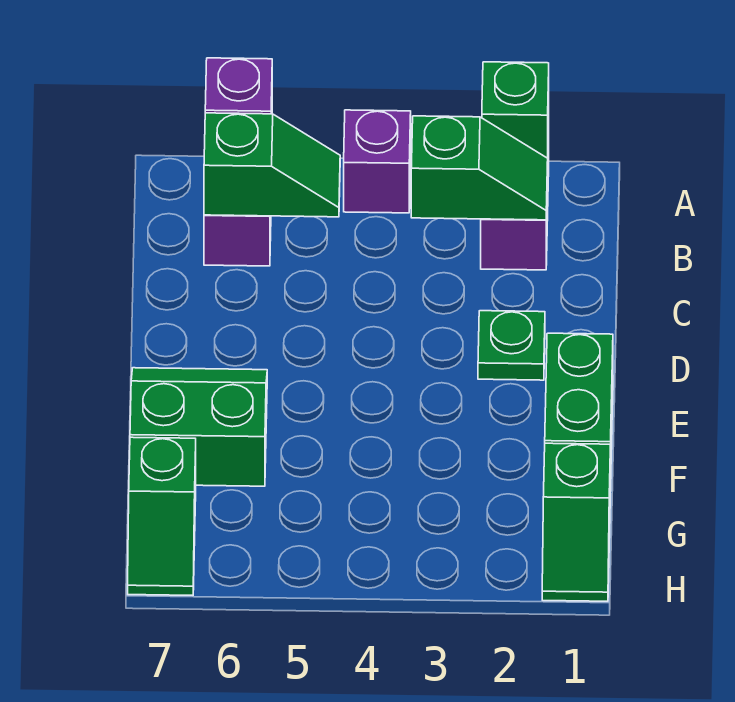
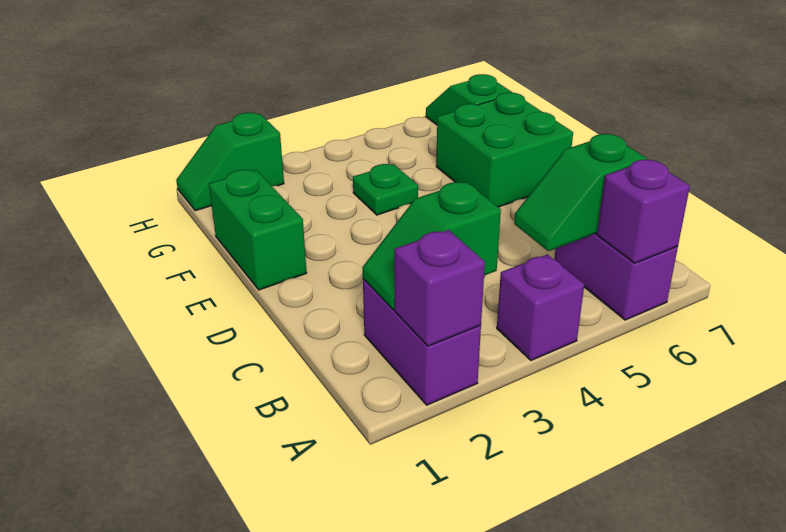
green 1x1 brick [482,62,549,158] -> purple 1x1 brick [394,230,485,346]
green 1x1 plate [478,311,545,380] -> green 1x1 plate moved to [353,164,418,215]
green 2x2 slope [130,368,267,486] -> green 2x2 brick [436,92,573,207]
green 1x2 slope [542,443,610,601] -> green 1x2 slope turned to [176,113,284,211]

